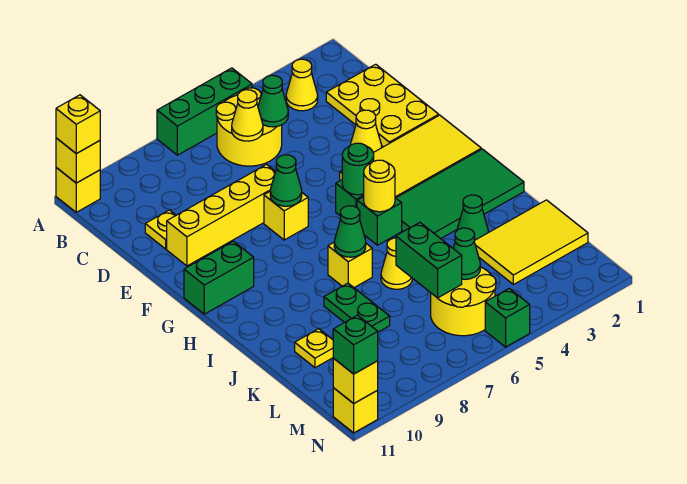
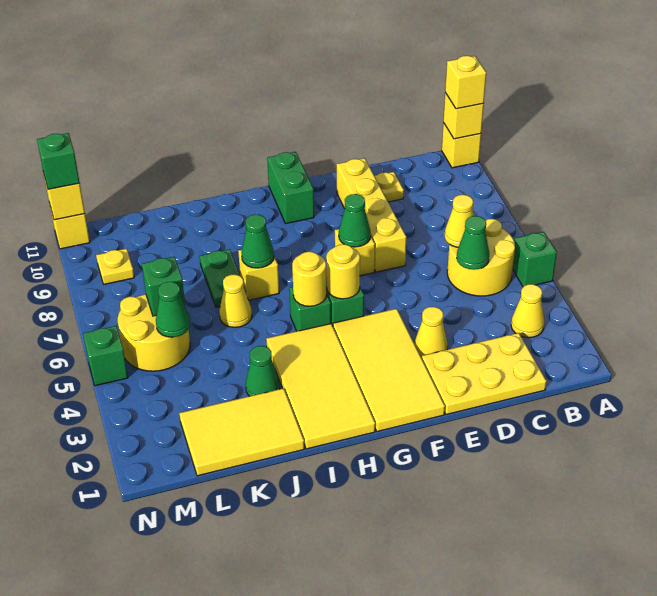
green 1x3 brick [157,68,252,155] -> green 1x1 brick [513,232,557,286]
green 1x1 round brick [342,143,374,195] -> yellow 1x1 round brick [326,244,360,299]
green 2x4 tile [396,149,524,239] -> yellow 2x4 tile [266,324,375,449]
green 1x2 plate [324,283,390,332] -> green 1x2 plate turned to [200,249,247,307]
yellow 2x3 tile [474,200,588,285] -> yellow 2x3 tile turned to [179,388,304,476]
green 1x2 brick [396,223,462,298] -> green 1x1 brick [142,257,185,316]
yellow 1x1 plate [295,329,333,368] -> yellow 1x1 plate moved to [96,249,134,284]

